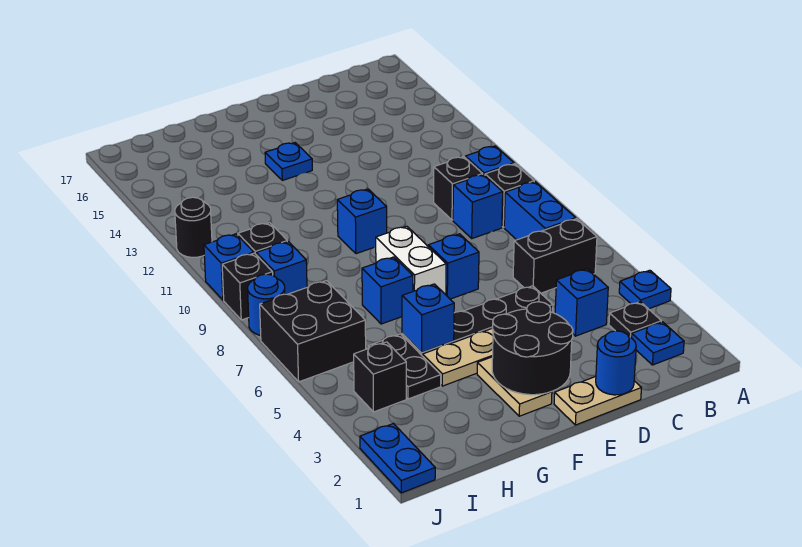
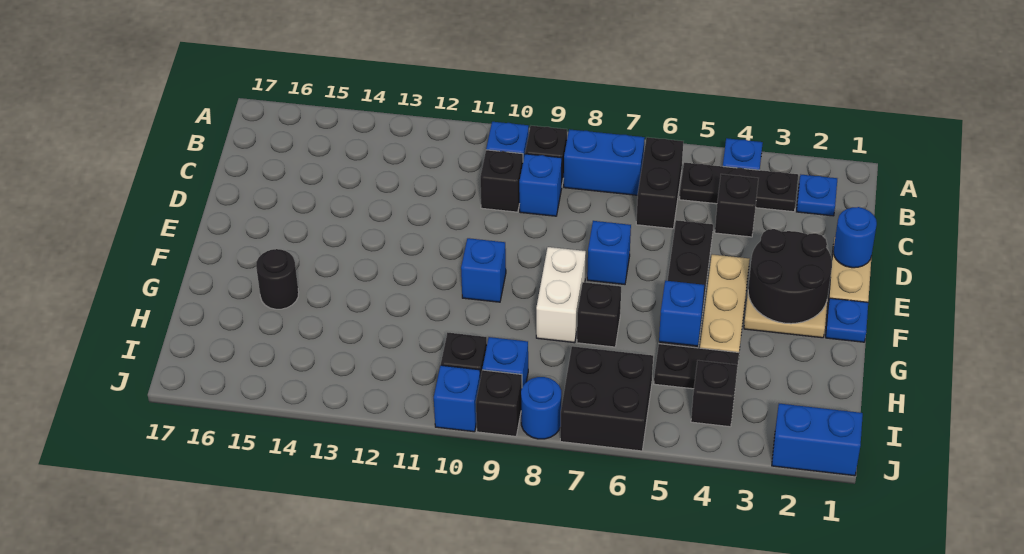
black 1x1 plate [609,302,661,338] -> black 1x3 plate [680,163,798,212]
blue 1x1 brick [555,269,608,336] -> black 1x1 brick [715,174,758,237]
white 1x2 brick [376,226,446,295] -> white 1x2 brick turned to [536,247,586,343]
blue 1x1 plate [265,143,312,180] -> blue 1x1 plate moved to [826,298,868,342]
blue 1x1 brick [362,257,413,324] -> black 1x1 brick [577,282,621,347]
blue 1x2 plate [360,423,435,493] -> blue 1x2 brick [772,404,863,476]
black 1x1 round brick [175,197,212,257] -> black 1x1 round brick moved to [256,249,299,309]

